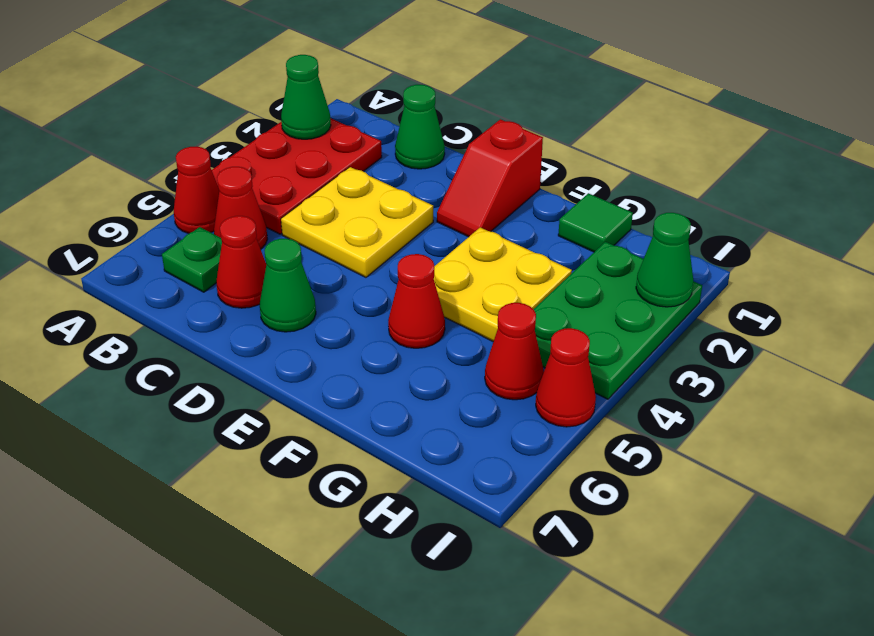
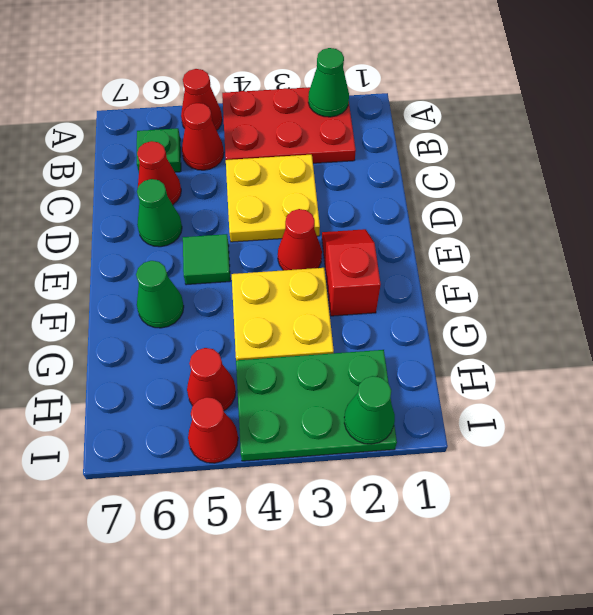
green 1x1 cone [395,85,445,169] -> green 1x1 cone moved to [136,261,184,328]
red 1x2 slope [437,119,543,237] -> red 1x2 slope turned to [322,229,381,316]
red 1x1 cone [388,254,445,348] -> red 1x1 cone moved to [278,209,322,270]
green 1x1 tile [558,193,633,252] -> green 1x1 tile moved to [183,234,230,285]

